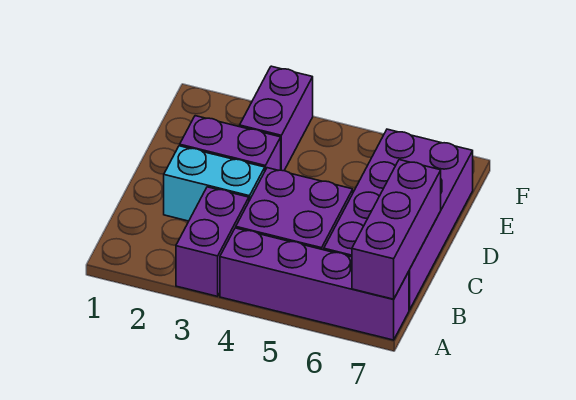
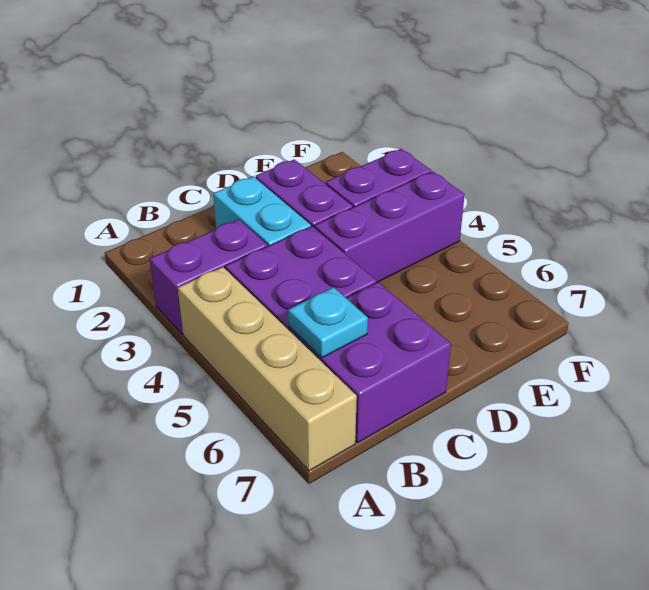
purple 1x4 brick [220,228,409,340] -> tan 1x4 brick [178,267,357,471]
purple 1x3 brick [352,160,441,299] -> purple 1x3 brick moved to [314,171,465,282]
purple 2x4 brick [324,129,473,310] -> purple 2x2 brick [289,282,451,443]
none -> cyan 1x1 plate [288,287,368,358]

